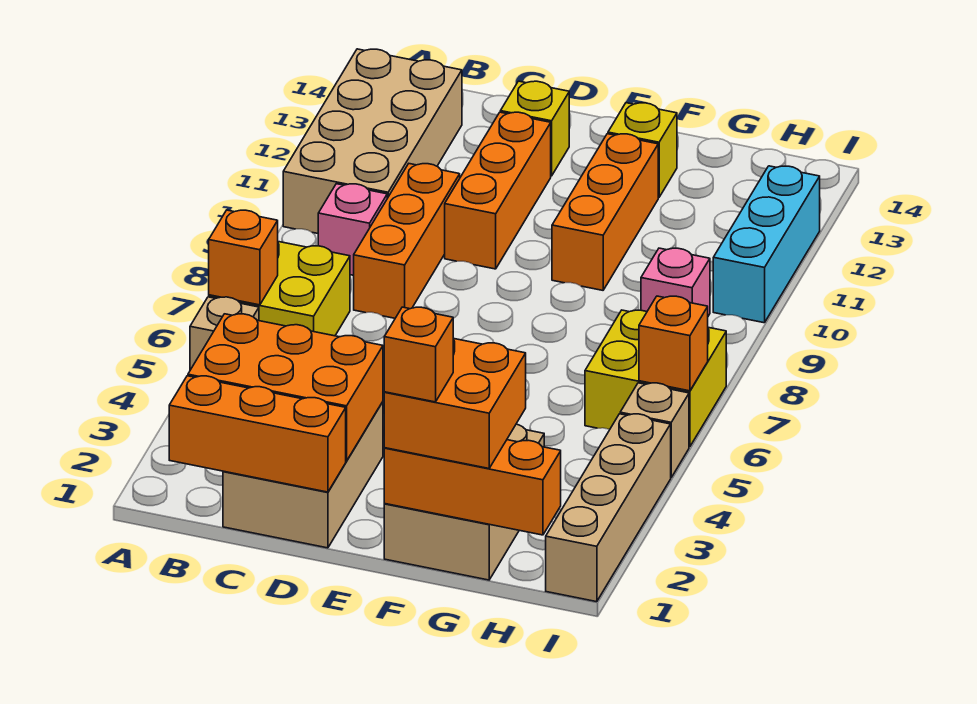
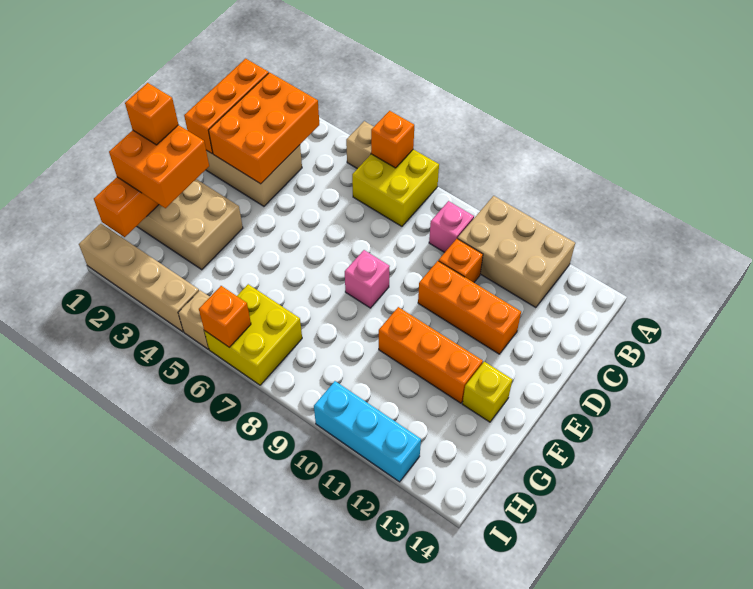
tan 2x4 brick [283,49,462,233] -> tan 2x3 brick [458,196,575,308]
orange 1x3 brick [354,164,460,318] -> orange 1x1 brick [439,239,483,282]
yellow 1x1 brick [500,81,569,176] -> none
pink 1x1 brick [641,248,710,316] -> pink 1x1 brick moved to [345,250,390,308]

